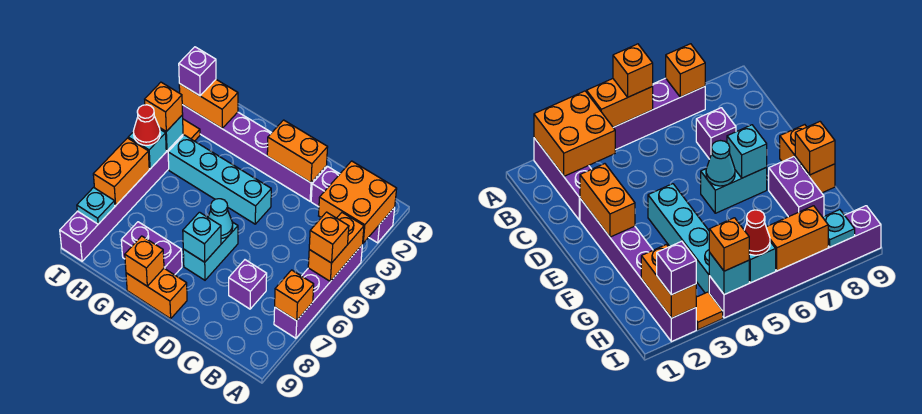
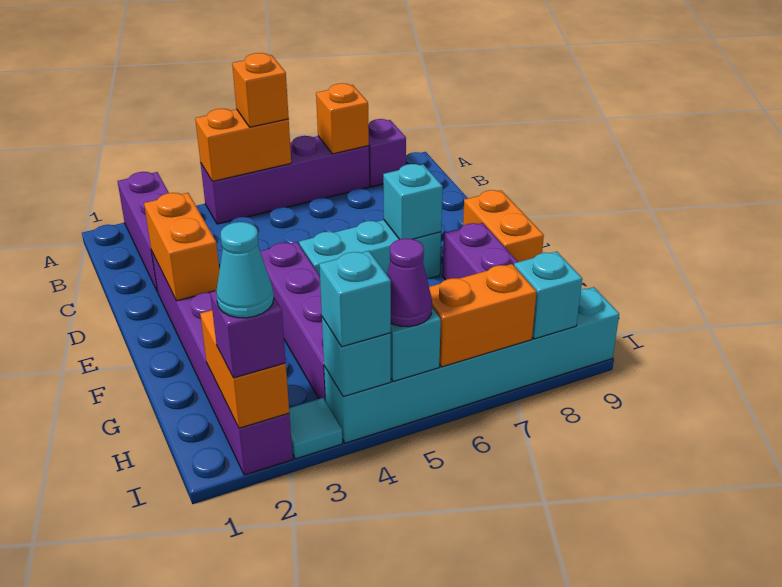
orange 2x2 brick [319,161,397,243] -> none
purple 1x1 brick [229,260,267,309] -> purple 1x1 brick moved to [368,119,406,187]
cyan 1x4 brick [168,135,271,224] -> purple 1x4 brick [260,242,326,401]
cyan 1x2 brick [183,222,238,280] -> cyan 1x3 brick [299,220,441,279]
cyan 1x1 cone [208,199,233,239] -> cyan 1x1 cone moved to [216,222,274,318]
orange 1x1 brick [125,236,164,286] -> none
orange 1x1 tile [183,119,200,141] -> cyan 1x1 tile [289,398,342,459]
purple 1x6 brick [60,135,183,261] -> cyan 1x6 brick [324,287,619,443]
orange 1x1 brick [145,82,183,132] -> cyan 1x1 brick [319,251,391,347]
red 1x1 cone [133,105,160,145] -> purple 1x1 cone [387,238,432,327]
cyan 1x1 plate [77,188,115,224] -> cyan 1x1 brick [514,251,582,339]

